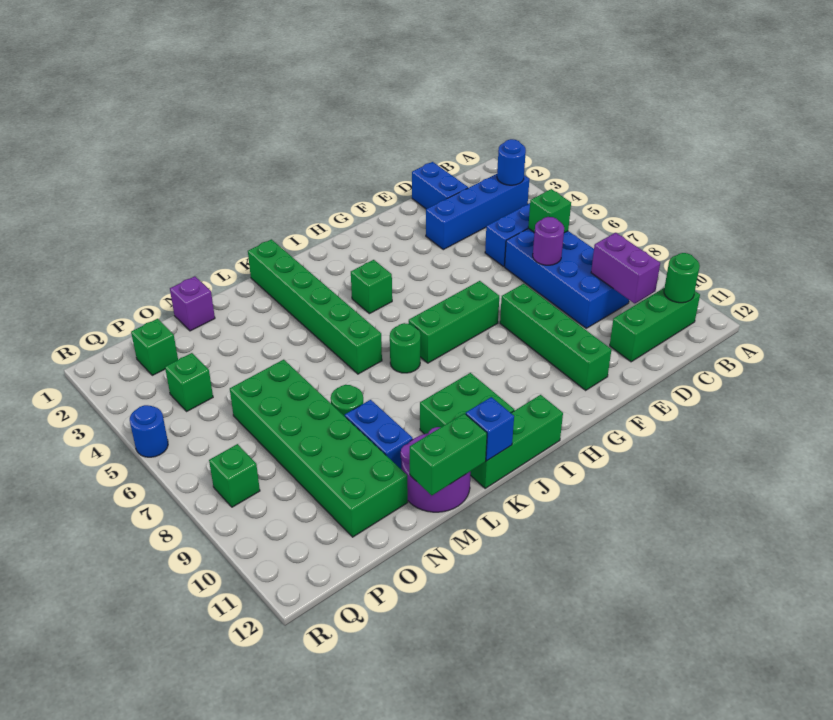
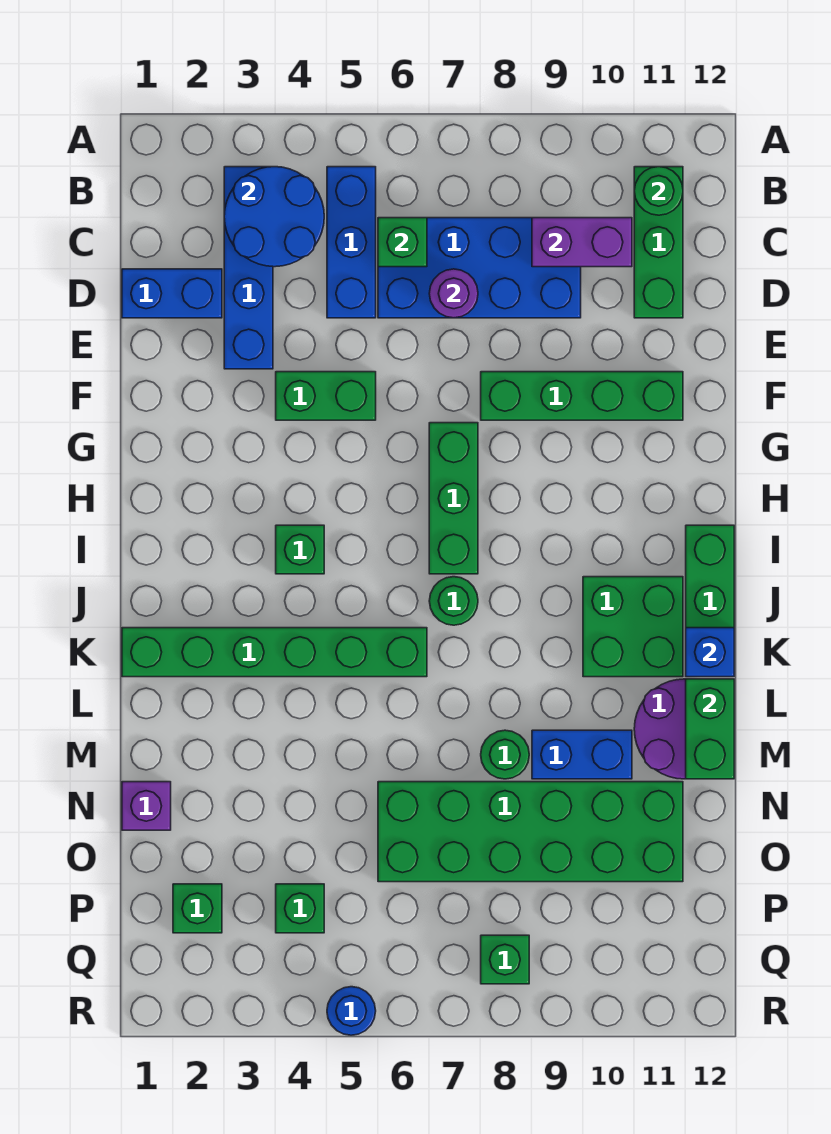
blue 1x1 round brick [497,139,526,185] -> blue 2x2 round brick [224,167,324,267]
none -> green 1x2 brick [276,372,376,420]

